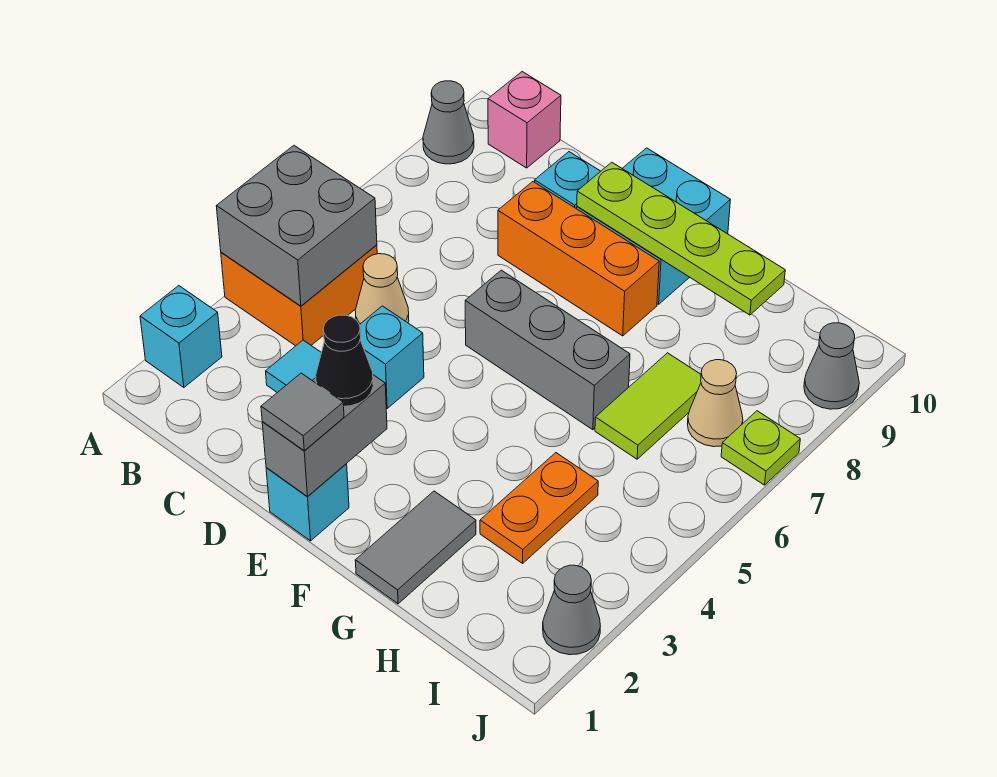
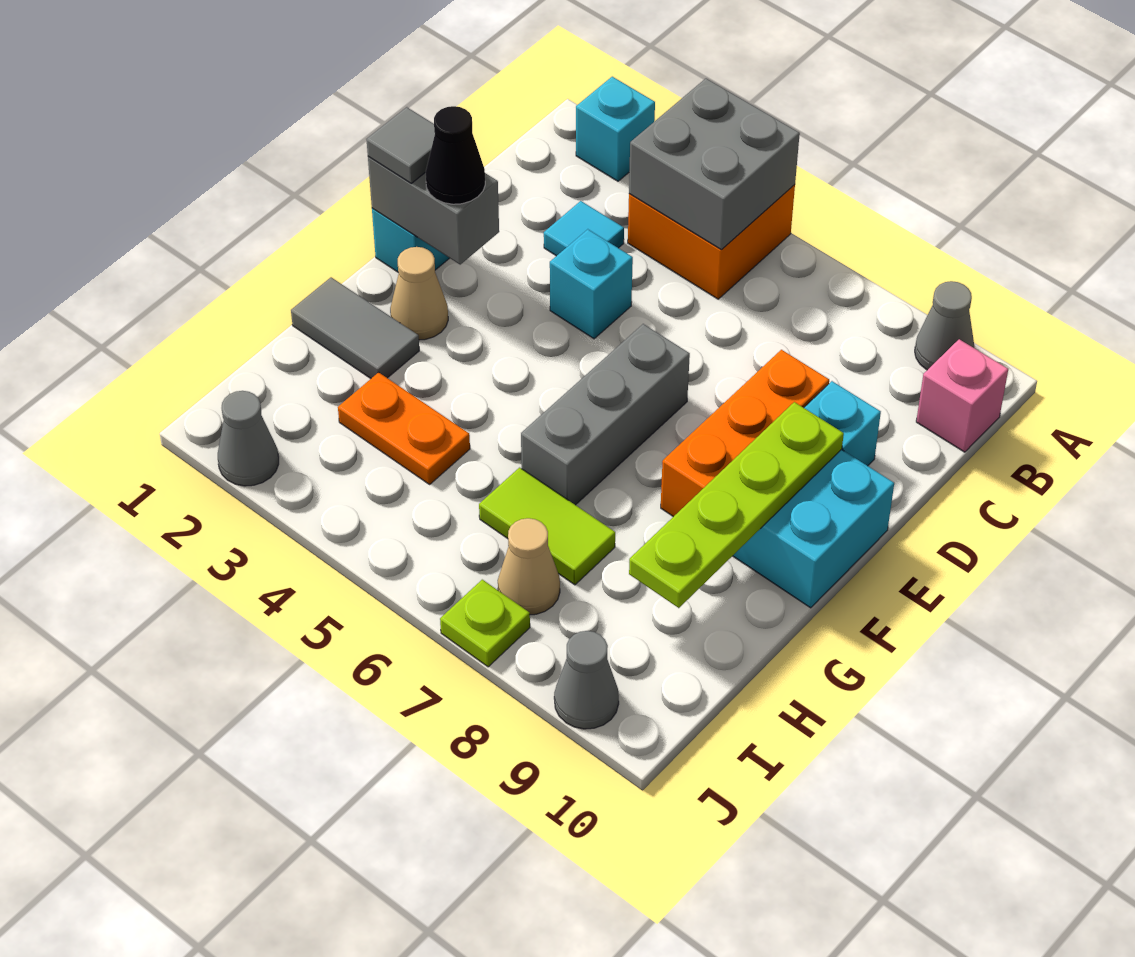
tan 1x1 cone [355,254,409,325] -> tan 1x1 cone moved to [390,247,448,340]

